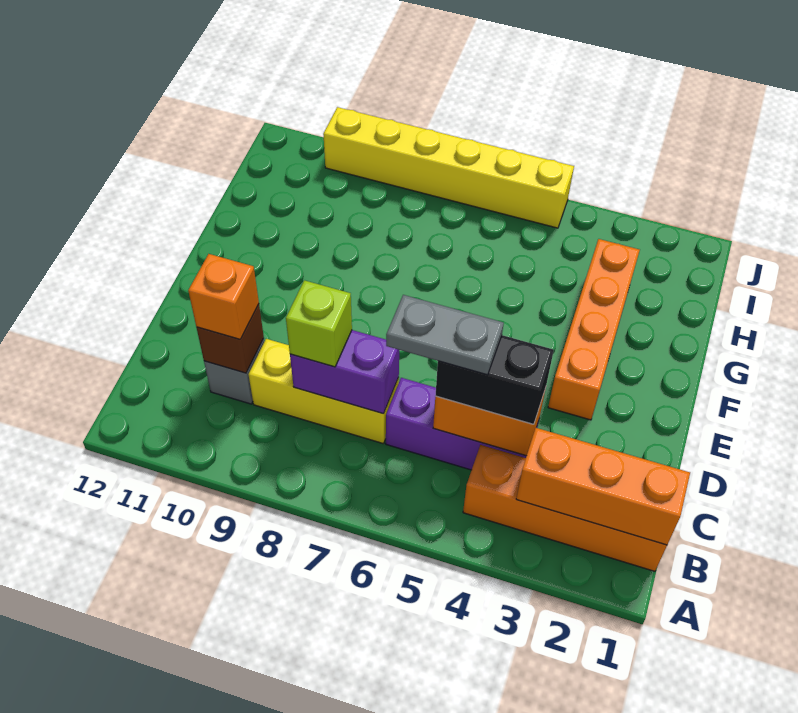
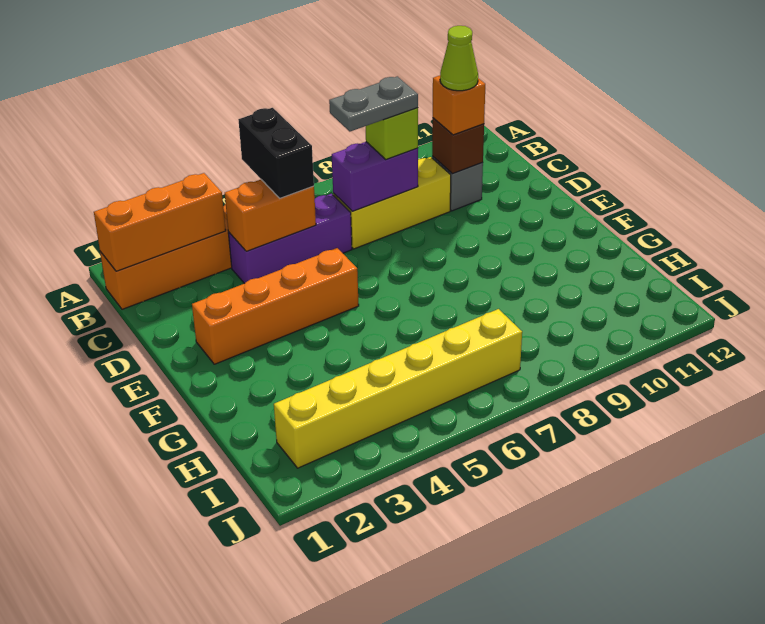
black 1x2 brick [435,335,554,424] -> black 1x2 brick turned to [238,108,314,198]
grey 1x2 plate [386,295,504,375] -> grey 1x2 plate moved to [329,76,418,131]
none -> lime 1x1 cone [440,26,478,91]
orange 1x4 brick [548,239,640,420] -> orange 1x4 brick turned to [192,248,359,364]
yellow 1x6 brick [323,107,574,228] -> yellow 1x6 brick moved to [274,309,522,468]

